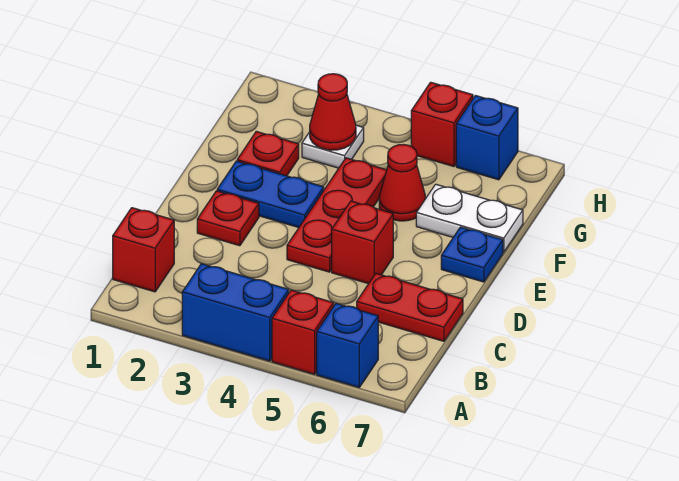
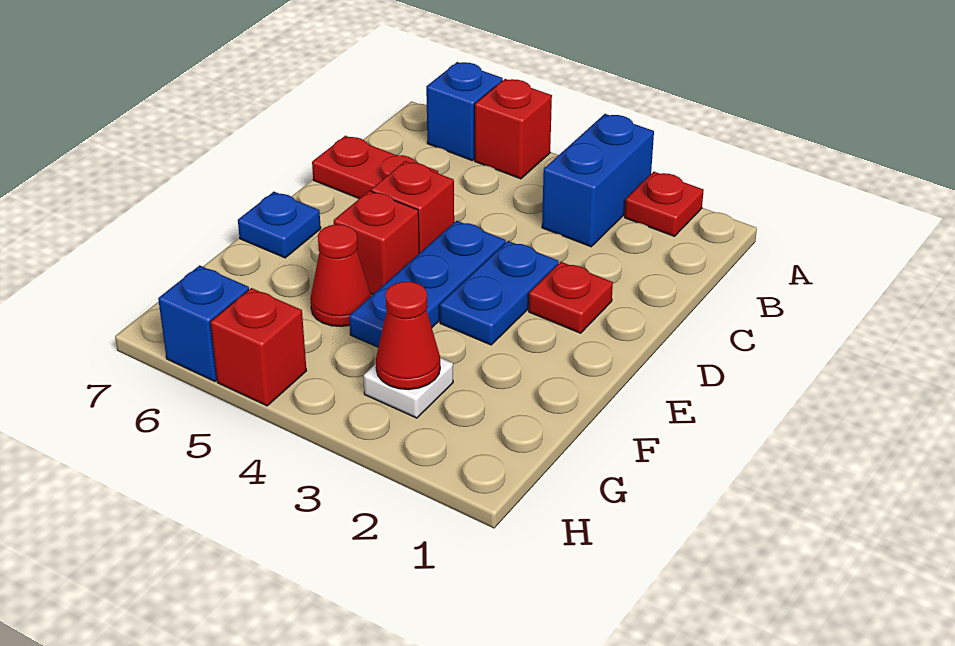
blue 1x2 brick [182,264,289,361] -> blue 1x2 brick turned to [542,114,654,247]
red 1x1 brick [113,208,174,292] -> red 1x1 brick moved to [334,191,419,295]
red 1x3 plate [287,158,387,272] -> blue 1x3 plate [349,221,506,347]
blue 1x2 plate [217,161,324,228] -> blue 1x2 plate turned to [440,241,558,345]
red 1x1 plate [237,131,299,176] -> red 1x1 plate moved to [625,172,704,236]
white 1x2 plate [416,184,523,252] -> none

